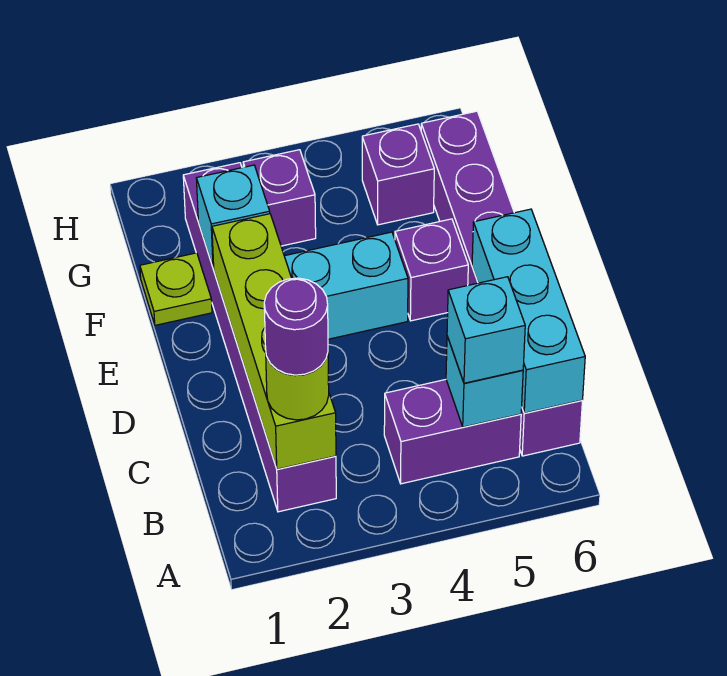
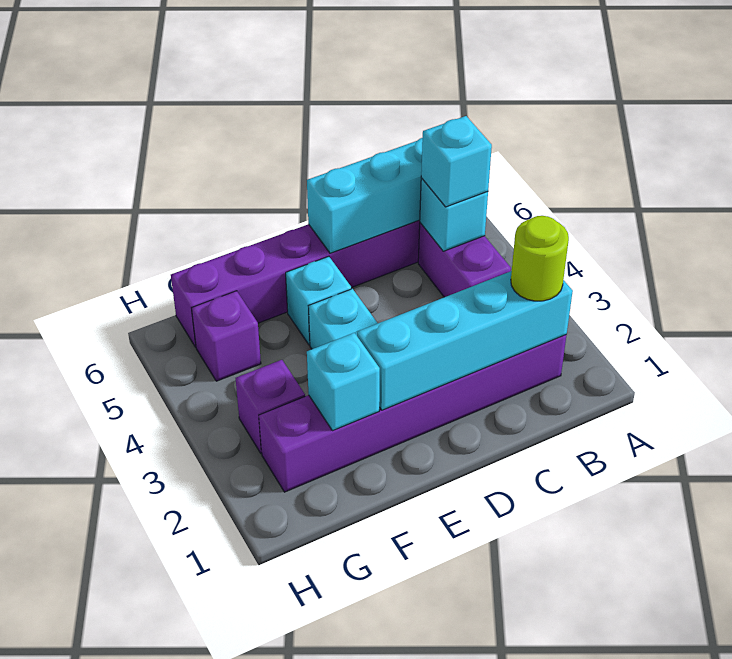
lime 1x4 brick [212,214,336,469] -> cyan 1x4 brick [357,271,573,410]
purple 1x1 round brick [264,278,328,375] -> none
purple 1x1 brick [395,219,468,321] -> cyan 1x1 brick [286,256,351,345]
lime 1x1 plate [140,253,212,325] -> none

